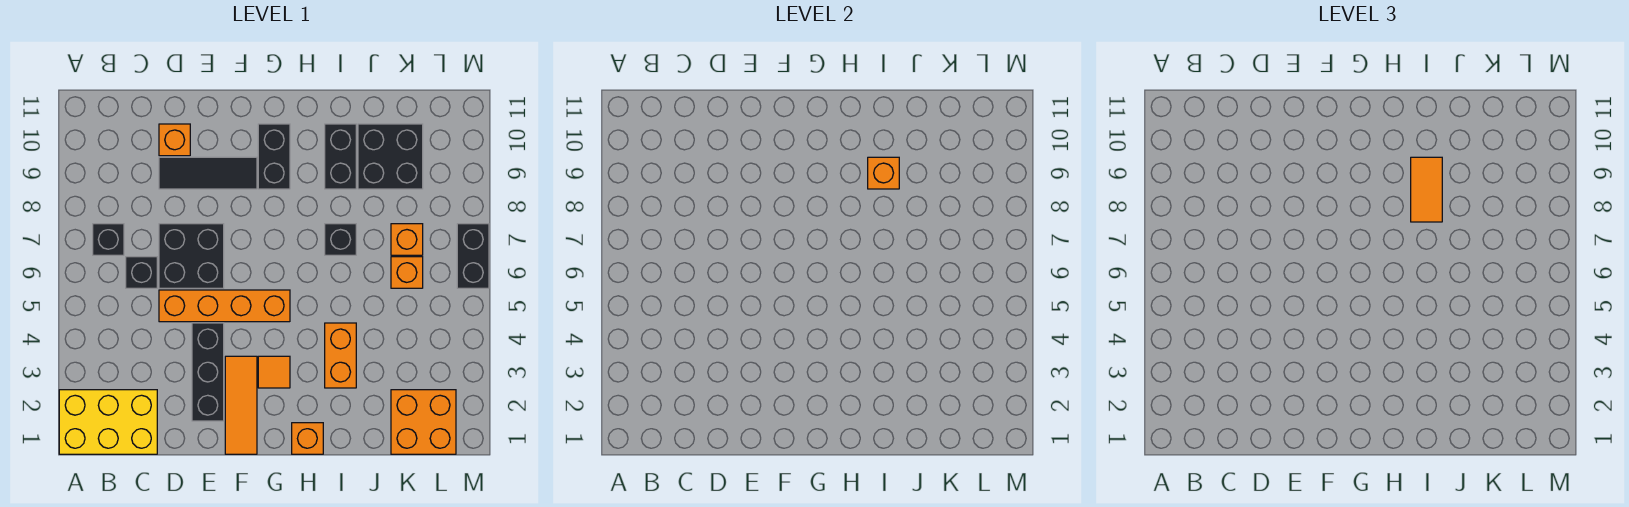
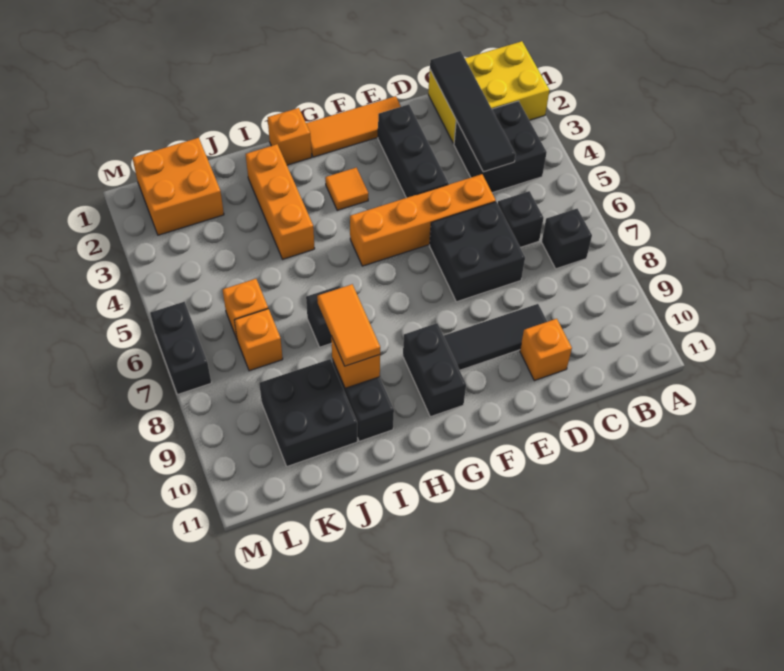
none -> black 2x2 brick [454,101,547,193]
none -> black 1x4 tile [430,51,516,172]
orange 1x3 tile [225,356,257,454] -> orange 1x3 tile turned to [306,96,401,157]
orange 1x2 brick [325,323,356,388] -> orange 1x3 brick [246,144,315,259]

